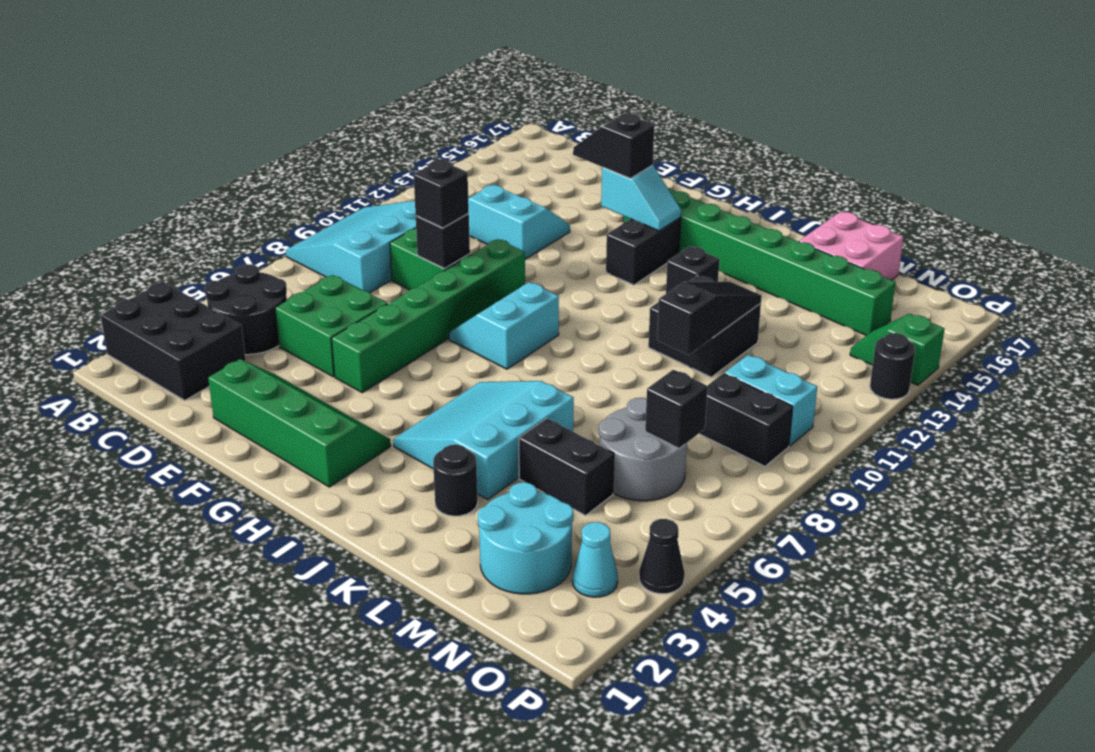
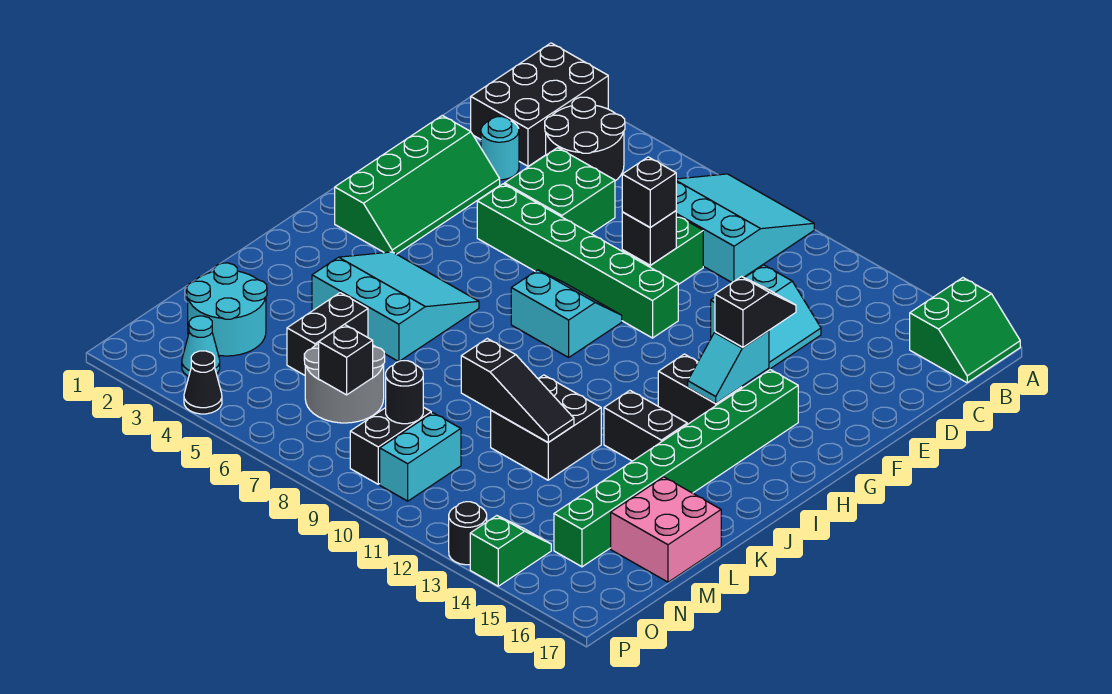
none -> green 2x2 slope [910,278,1020,383]
none -> cyan 1x1 round brick [481,117,519,180]
black 1x1 brick [666,246,720,294] -> black 1x2 brick [604,391,687,461]
black 1x1 round brick [433,445,478,516] -> black 1x1 round brick moved to [386,361,423,424]

